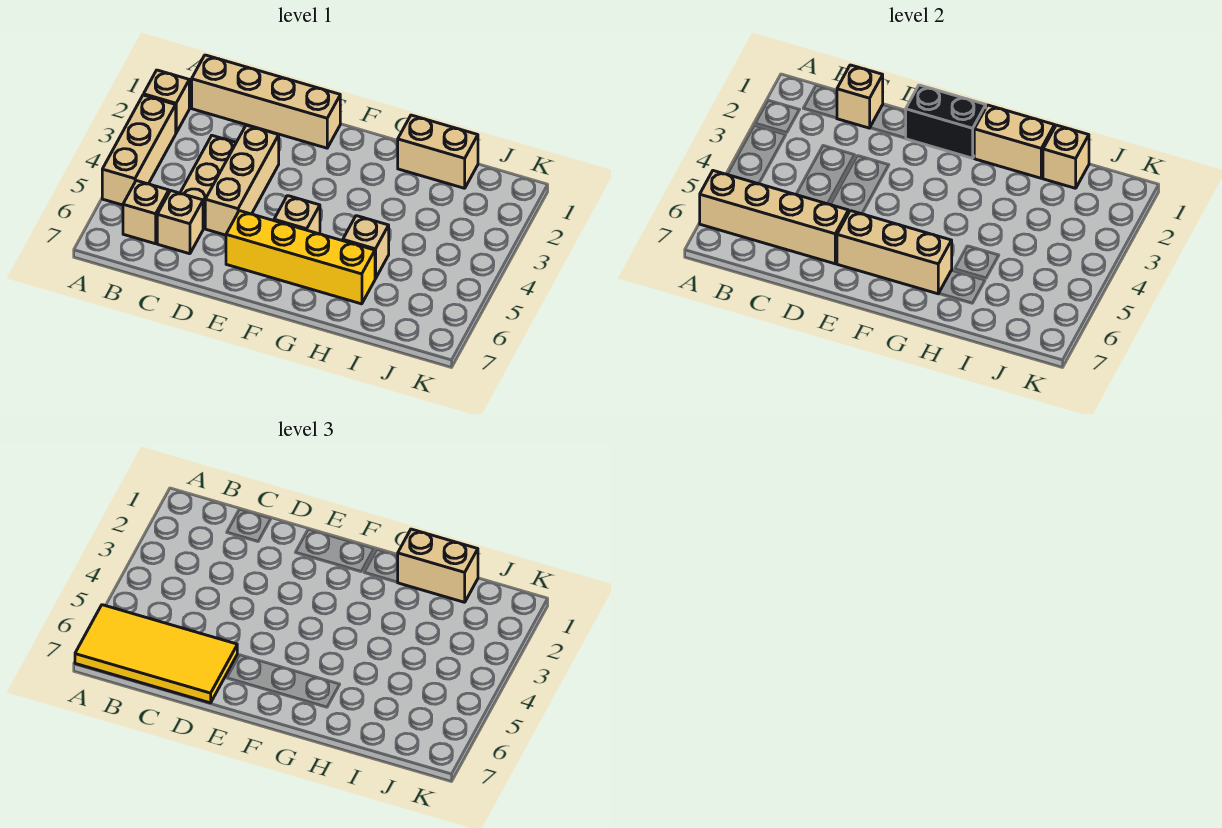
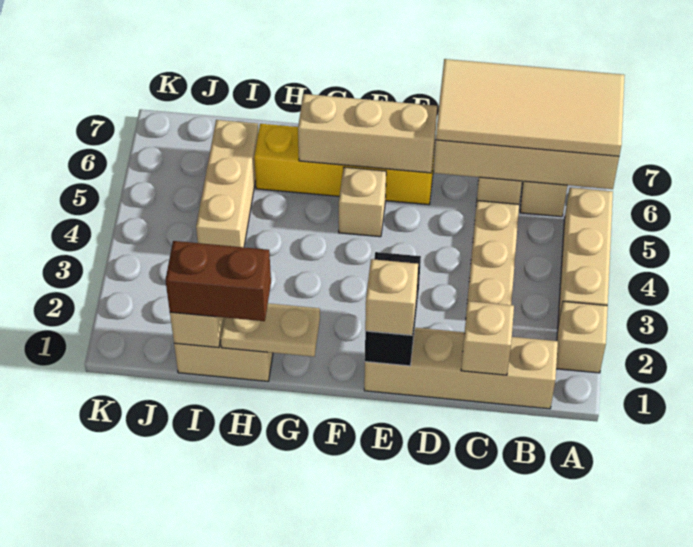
yellow 2x4 tile [75,605,237,703] -> tan 2x4 tile [436,59,625,156]
tan 1x3 brick [205,125,279,235] -> tan 1x3 brick moved to [196,120,258,247]
black 1x2 brick [906,85,986,158] -> black 1x2 brick turned to [365,252,421,366]
tan 1x2 brick [974,105,1055,178] -> tan 1x2 plate [221,303,320,357]
tan 1x2 brick [398,529,478,602] -> brown 1x2 brick [165,241,271,321]
tan 1x1 brick [343,216,389,279] -> tan 1x1 brick moved to [365,259,418,335]

